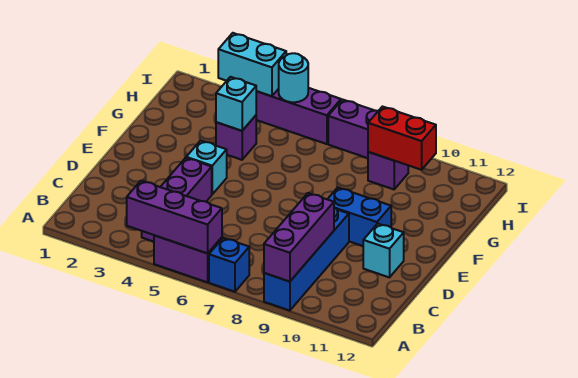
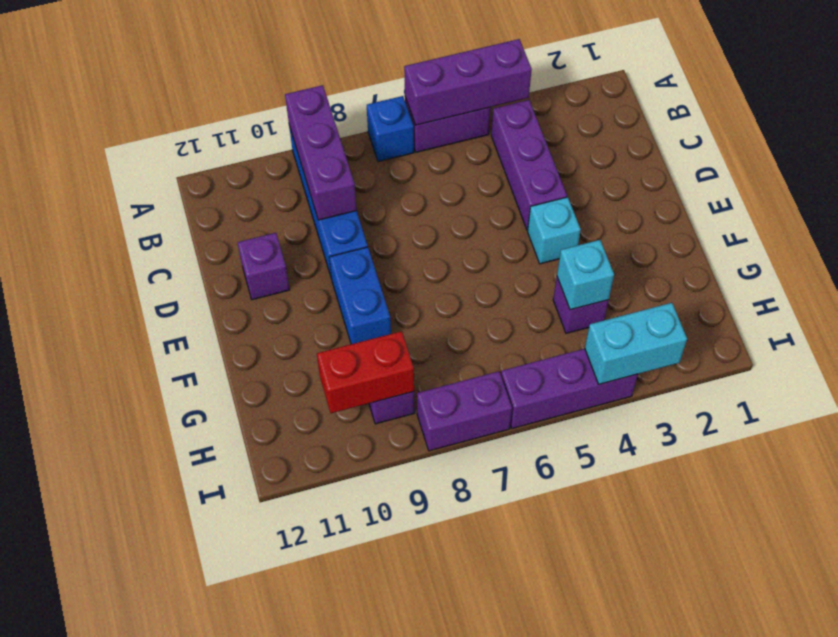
cyan 1x1 brick [363,224,404,277] -> purple 1x1 brick [238,233,290,300]
blue 1x2 brick [327,187,391,246] -> blue 1x2 brick turned to [329,247,391,344]
cyan 1x1 round brick [279,53,308,102] -> none

